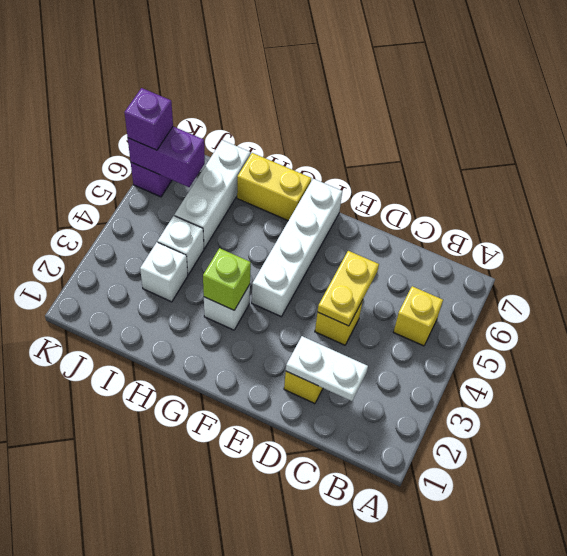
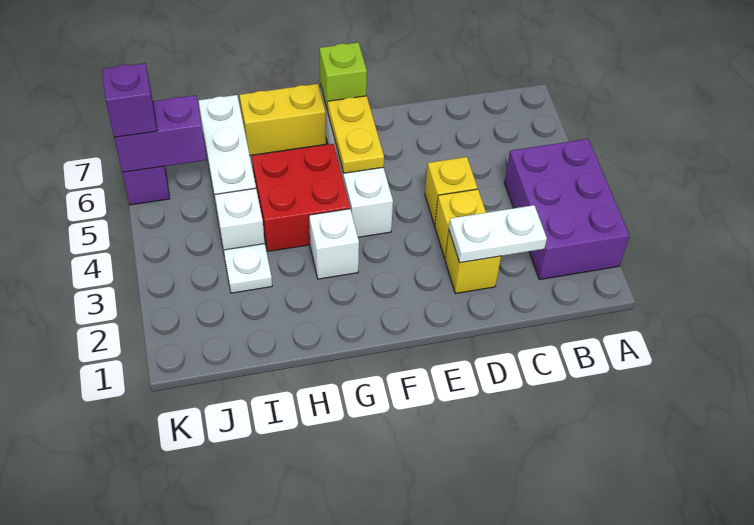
none -> purple 2x3 brick [504,139,630,280]
yellow 1x1 brick [394,286,443,346] -> yellow 1x1 brick moved to [435,189,486,258]
yellow 1x2 plate [318,251,379,326] -> yellow 1x2 plate moved to [328,96,384,173]
lime 1x1 brick [203,248,251,310] -> lime 1x1 brick moved to [319,43,367,111]
none -> red 2x2 brick [252,144,350,251]
white 1x1 brick [140,242,188,302] -> white 1x1 plate [224,244,272,293]

